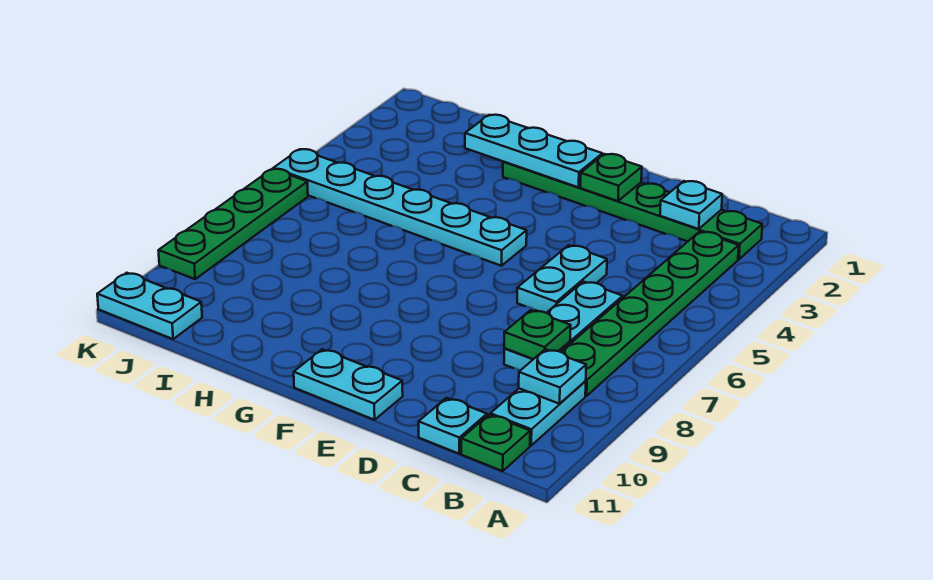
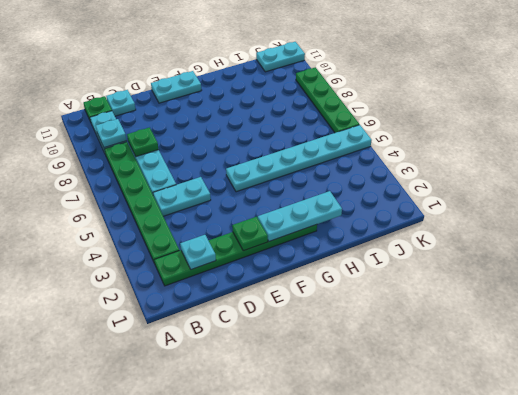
cyan 1x2 plate [517,245,607,313] -> cyan 1x2 plate turned to [153,177,211,216]

